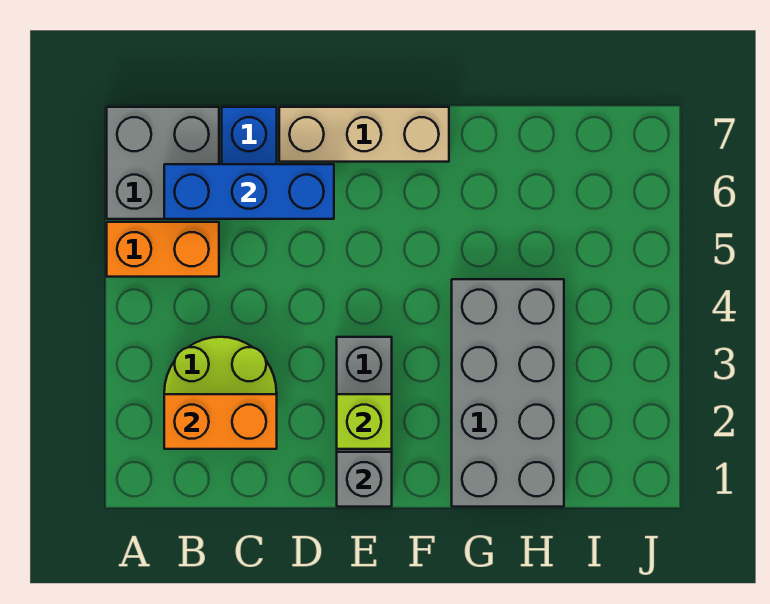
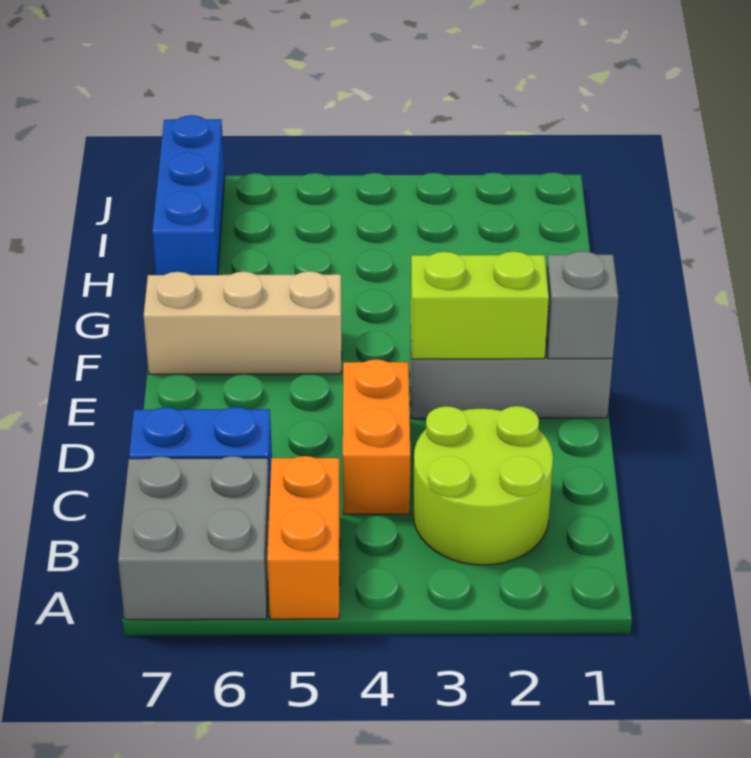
orange 1x2 brick [164,394,277,449] -> orange 1x2 brick moved to [343,359,410,514]
blue 1x3 brick [164,164,334,219] -> blue 1x3 brick moved to [152,115,225,275]
tan 1x3 brick [279,107,449,162] -> tan 1x3 brick turned to [144,271,342,374]
lime 1x1 brick [337,394,392,449] -> lime 1x2 brick [411,251,549,359]
grey 2x4 brick [452,279,564,507] -> none

